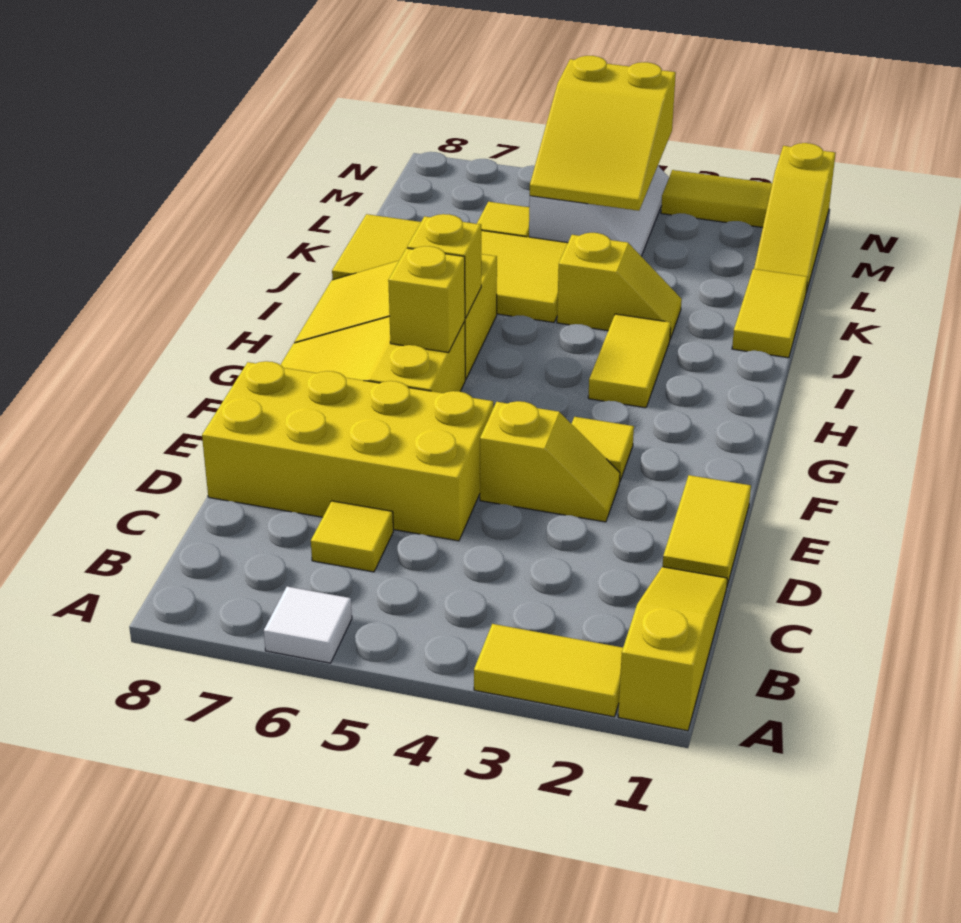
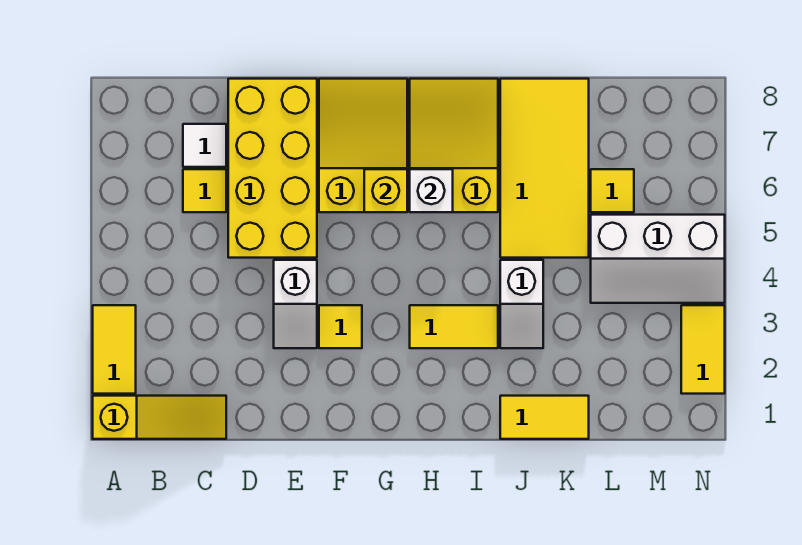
white 1x1 tile [264,587,352,663] -> white 1x1 tile moved to [183,124,226,167]
yellow 1x2 tile [663,475,751,585] -> none
yellow 1x2 slope [480,401,620,522] -> white 1x2 slope [274,260,317,348]
yellow 1x1 brick [407,214,481,318] -> white 1x1 brick [410,169,453,212]
yellow 1x2 slope [557,233,682,339] -> white 1x2 slope [500,260,543,348]
yellow 1x3 slope [754,143,836,292] -> none
yellow 2x3 slope [530,56,676,211] -> none

